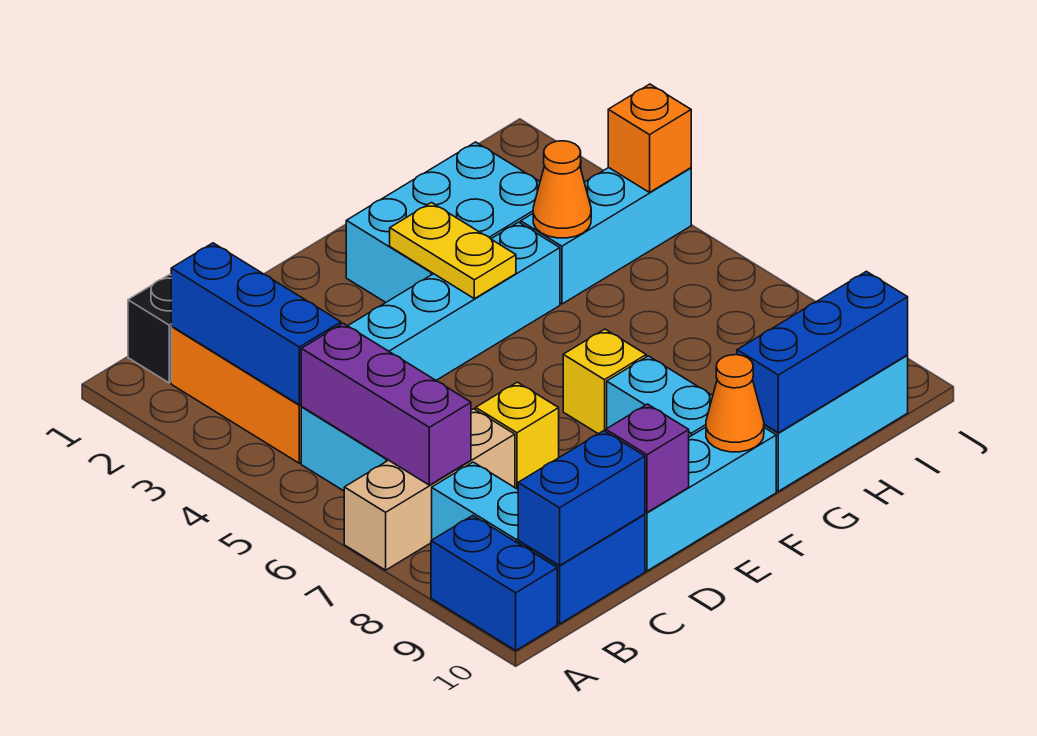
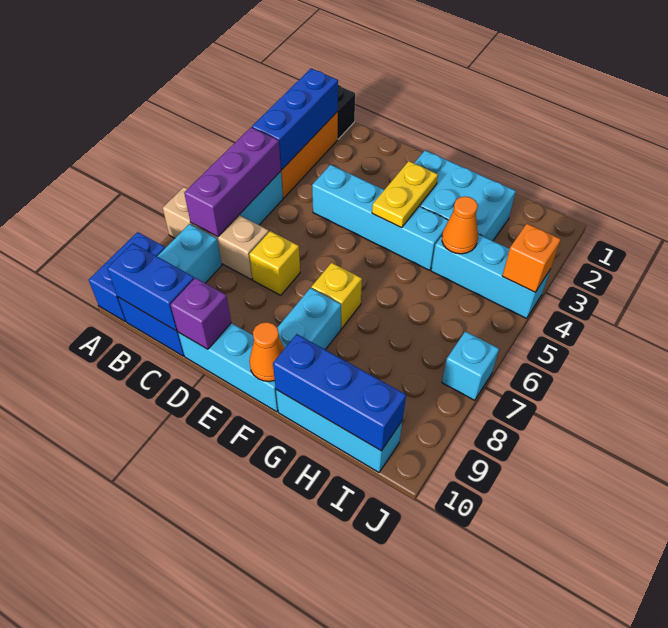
none -> cyan 1x1 brick [442,331,499,400]

